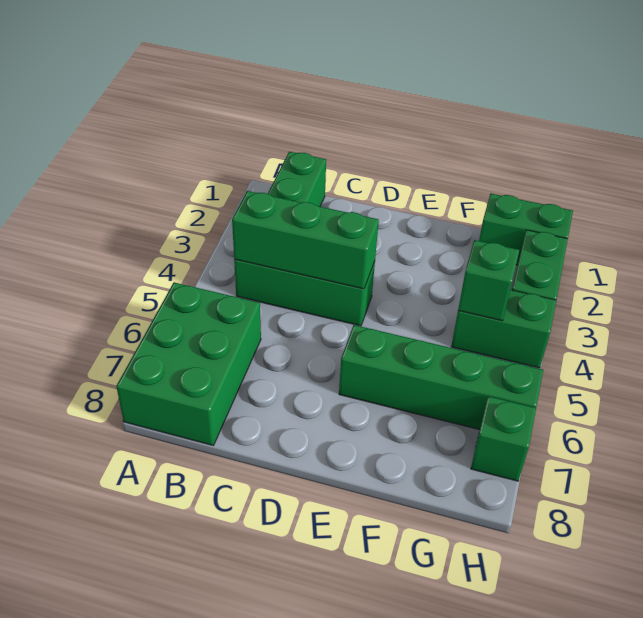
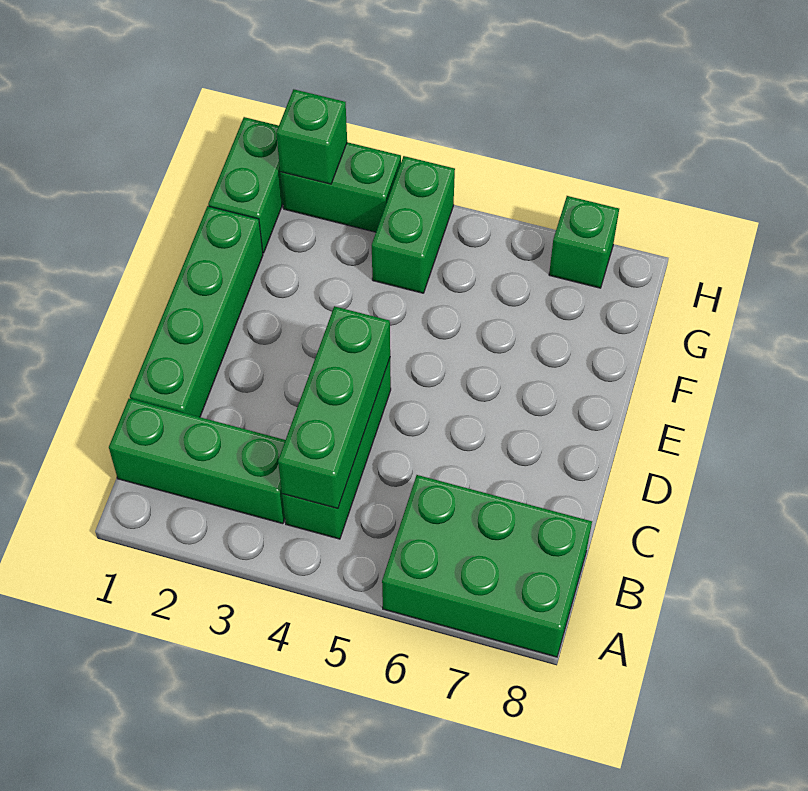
green 1x4 brick [339,325,543,430] -> green 1x4 brick moved to [130,206,263,417]
green 1x1 brick [458,240,519,321] -> green 1x1 brick moved to [276,89,347,184]

